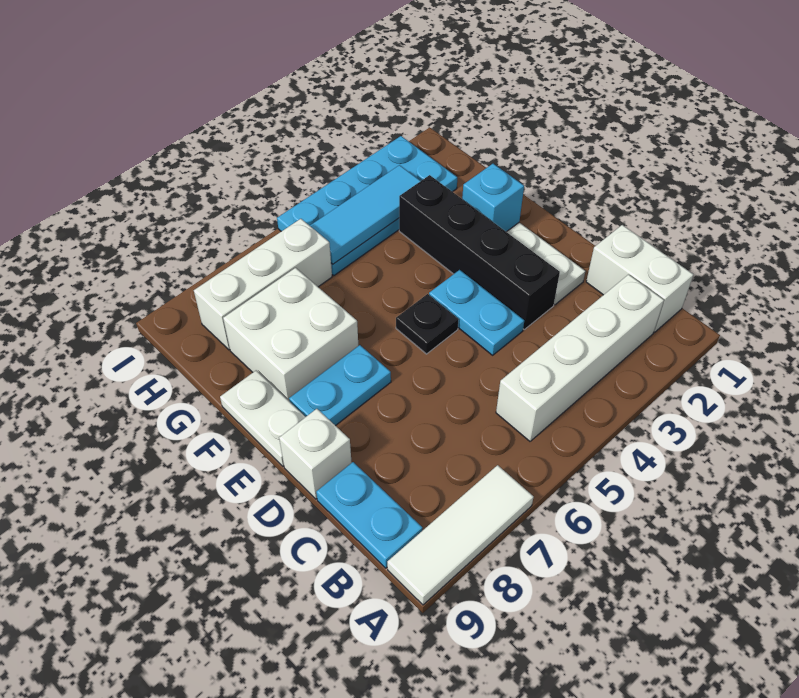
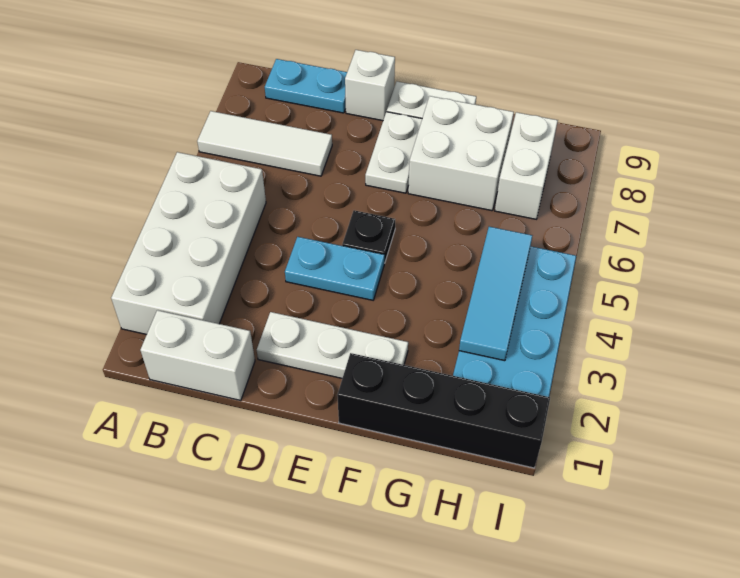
white 1x3 tile [387,465,534,605] -> white 1x3 tile turned to [197,111,332,176]
white 1x4 brick [496,275,664,441] -> white 2x4 brick [111,152,266,334]
black 1x4 brick [399,175,560,329] -> black 1x4 brick moved to [337,353,550,468]
cyan 1x2 plate [289,345,391,426] -> white 1x2 plate [365,112,422,193]
cyan 1x1 brick [462,164,524,232] -> none
white 1x3 brick [194,219,332,350] -> white 1x2 brick [495,112,558,219]

